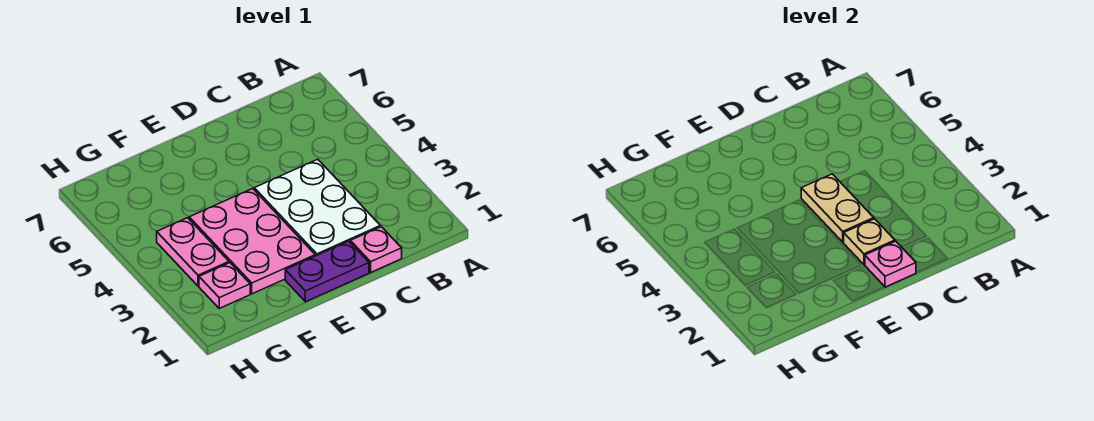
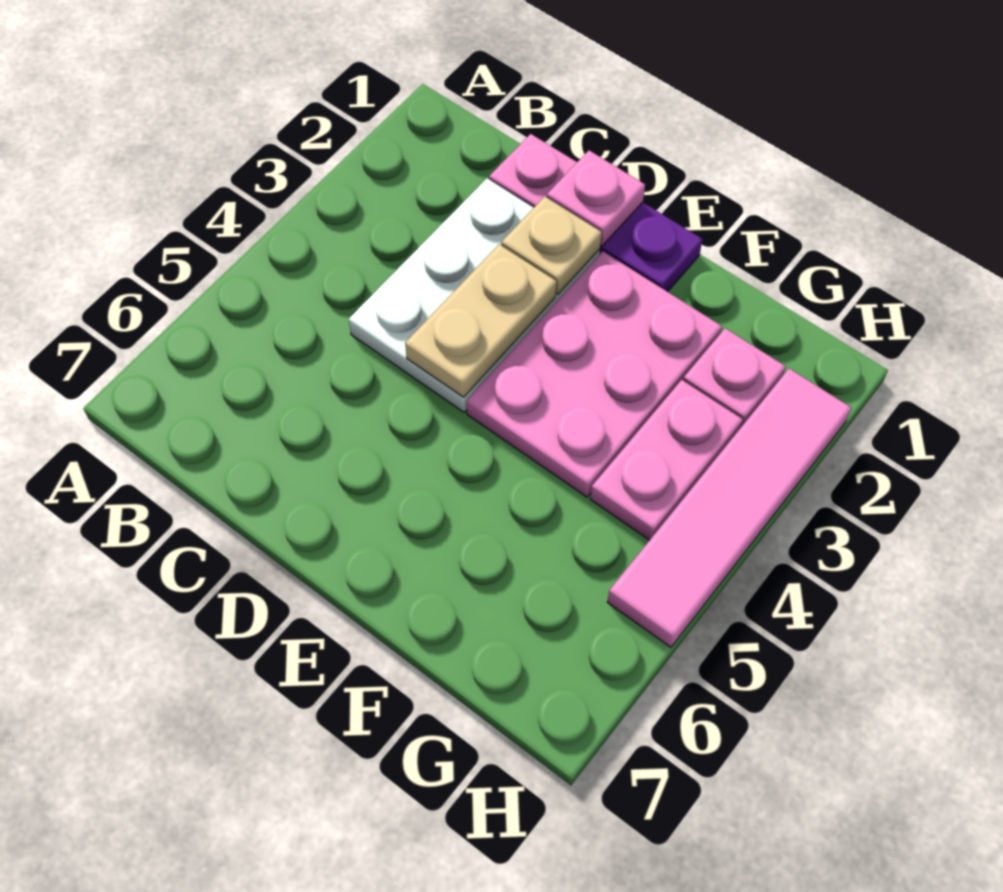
none -> pink 1x4 tile [608,369,851,647]

